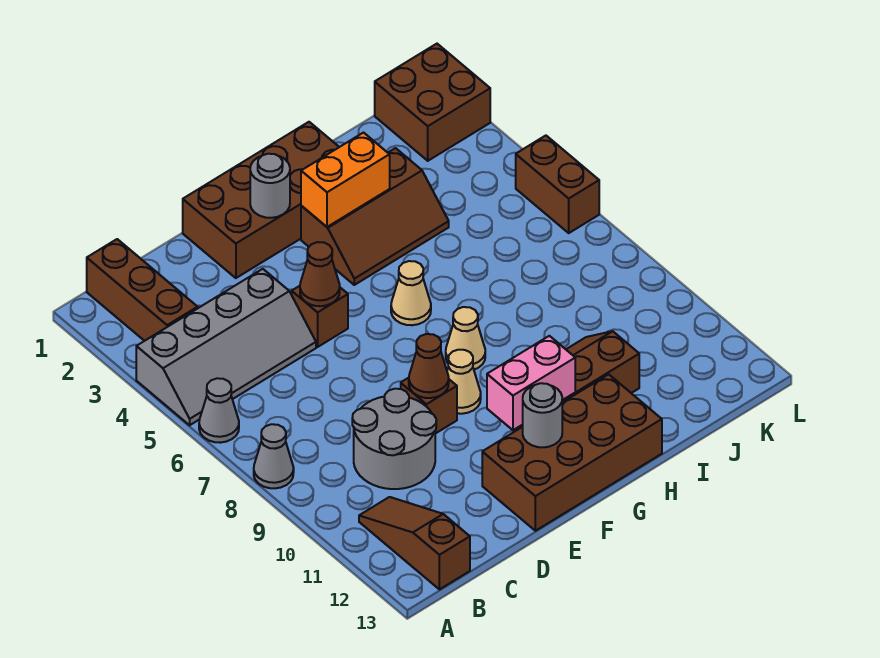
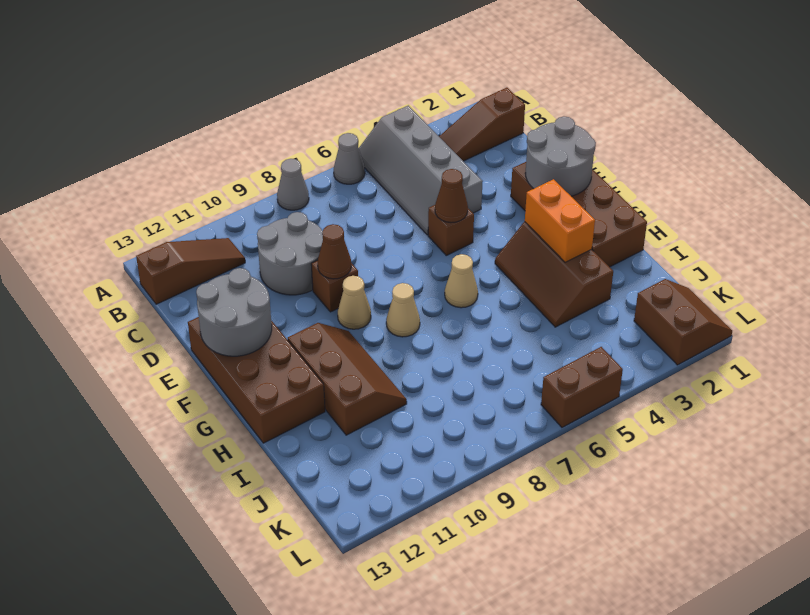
brown 1x3 brick [87,239,198,341] -> brown 1x3 slope [439,88,525,161]
grey 1x1 round brick [250,154,290,218] -> grey 2x2 round brick [525,116,596,196]
pink 1x2 brick [487,336,575,430] -> none
grey 1x1 round brick [523,383,562,447] -> grey 2x2 round brick [196,268,272,356]
brown 2x2 brick [375,44,490,161] -> brown 2x2 slope [634,279,732,365]

